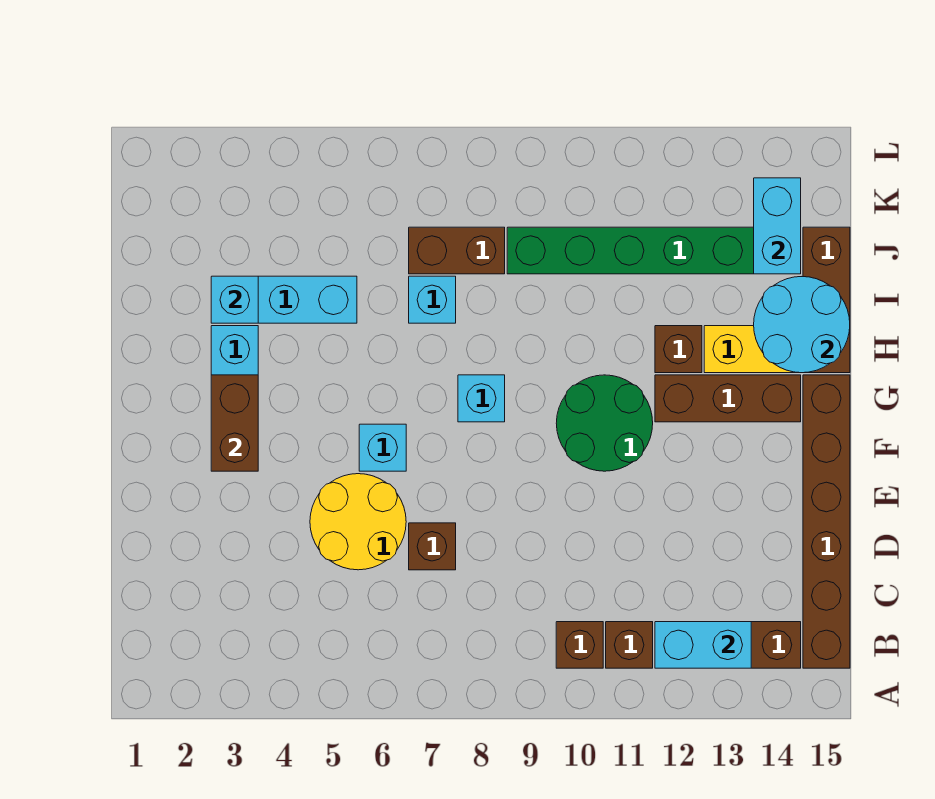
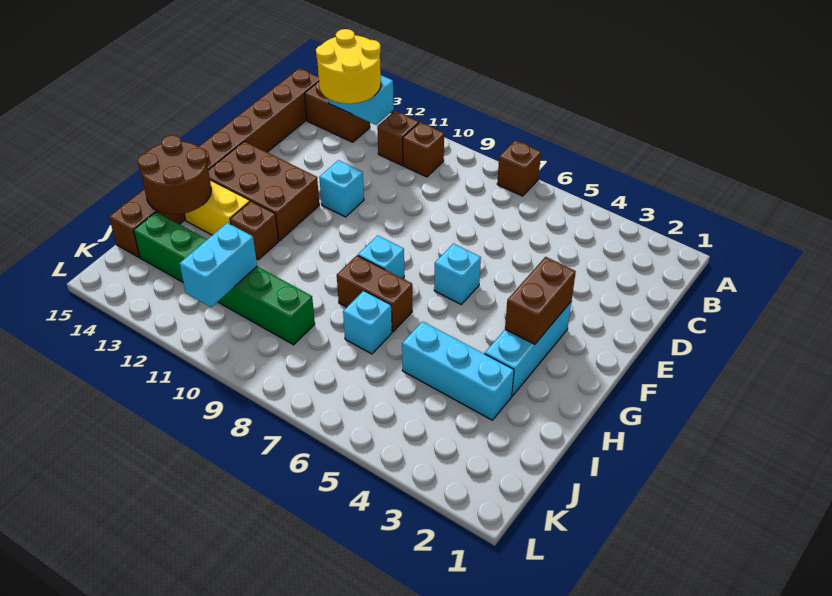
yellow 2x2 round brick [310,474,406,570] -> yellow 2x2 round brick moved to [316,29,381,104]
brown 1x1 brick [409,523,456,570] -> brown 1x1 brick moved to [497,140,541,196]
green 2x2 round brick [556,375,653,471] -> none
brown 1x3 brick [655,375,801,422] -> brown 2x3 brick [208,141,319,241]
cyan 2x2 round brick [754,277,850,373] -> brown 2x2 round brick [138,135,211,214]
cyan 1x1 brick [211,276,258,323] -> cyan 1x1 brick moved to [319,160,364,217]
brown 1x2 brick [409,227,505,274] -> brown 1x2 brick moved to [337,255,412,332]
cyan 1x2 brick [754,178,801,274] -> cyan 1x2 brick moved to [180,223,257,307]

